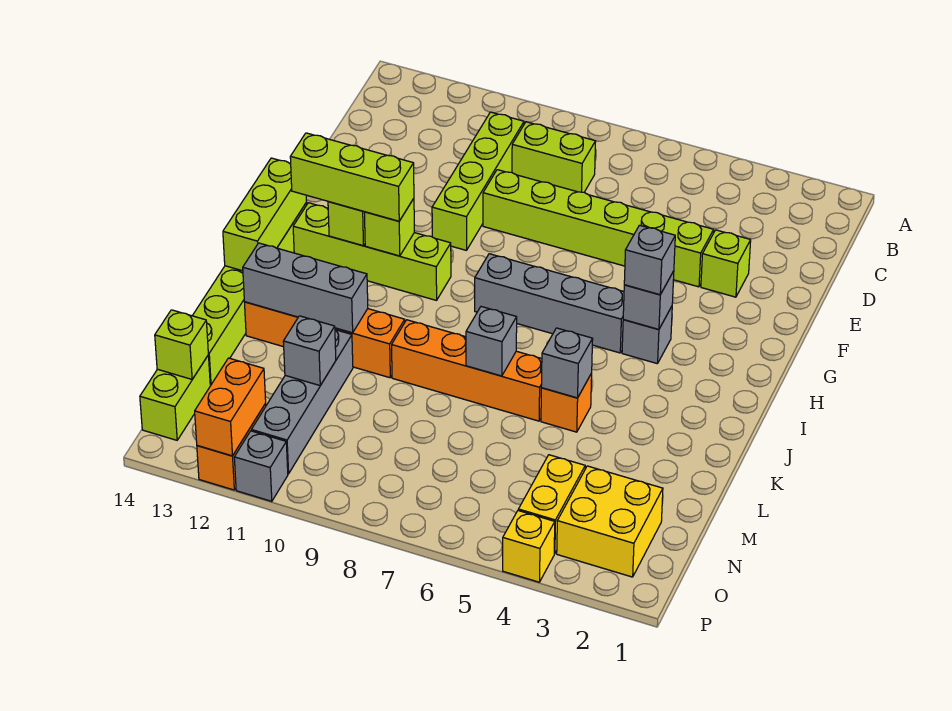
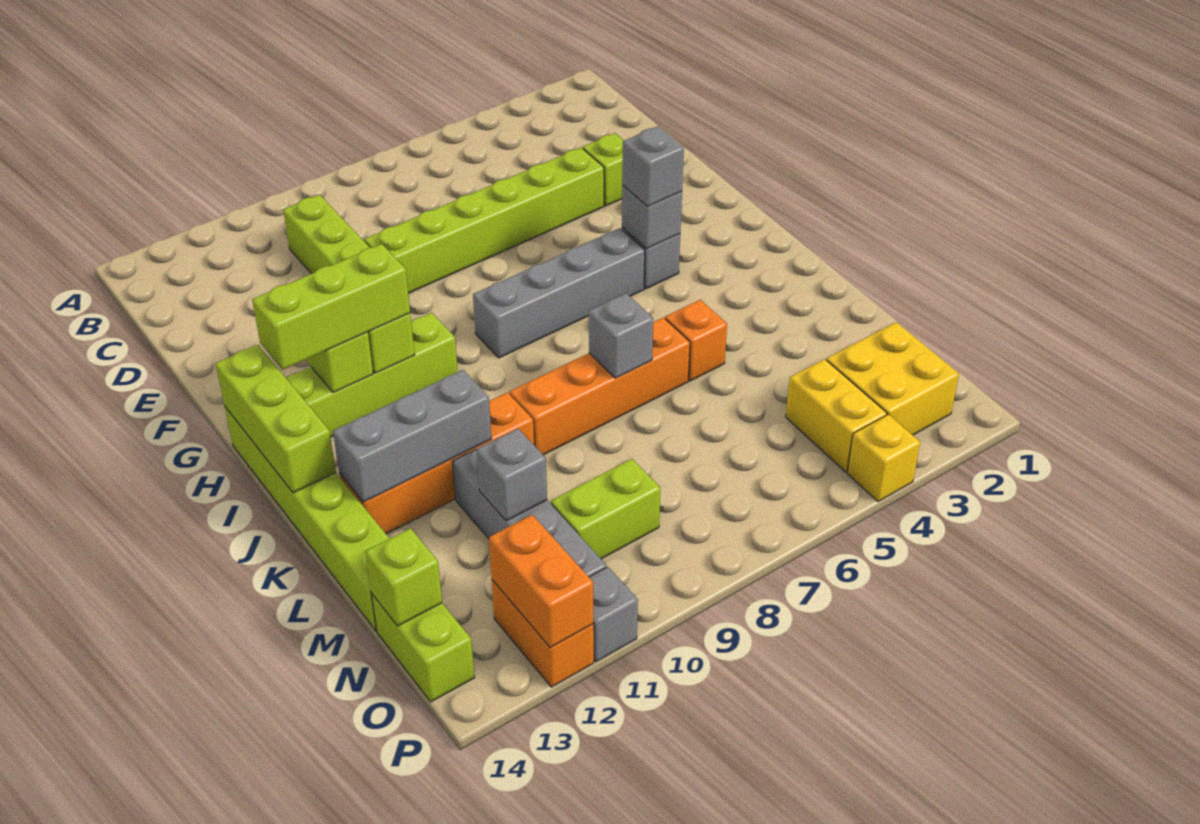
lime 1x2 brick [512,122,596,192] -> lime 1x2 brick moved to [551,459,661,559]
grey 1x1 brick [541,328,593,398] -> none

